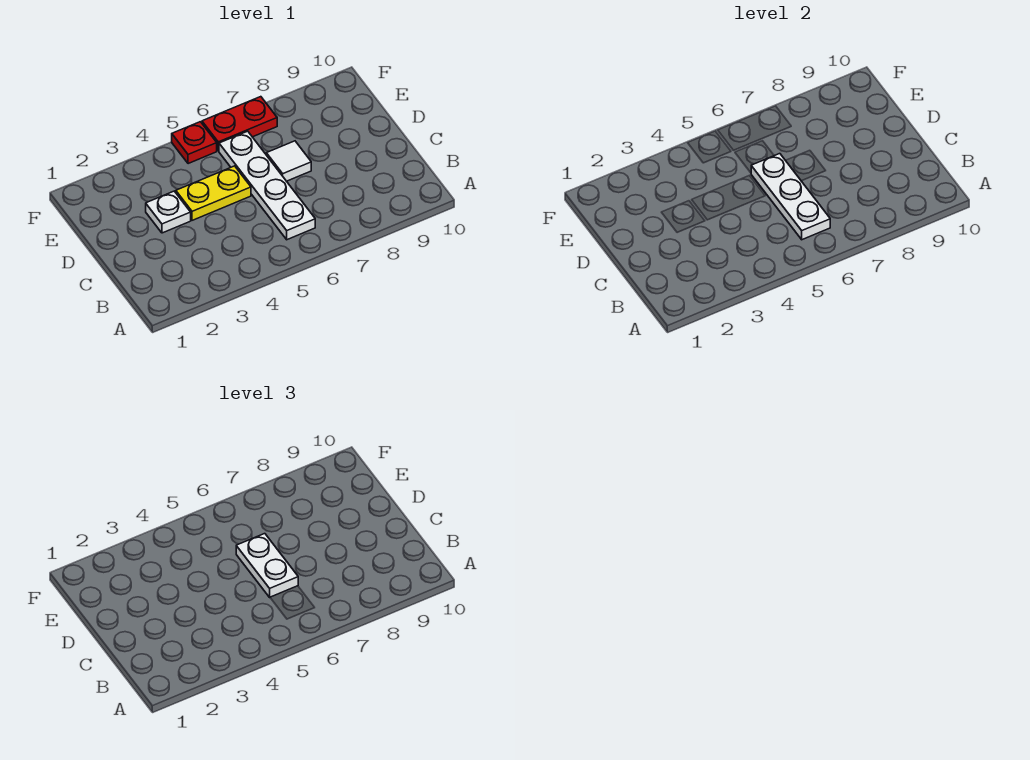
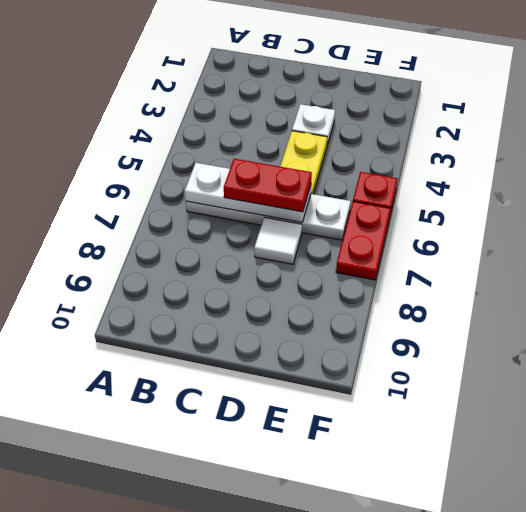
white 1x2 plate [236,534,298,597] -> red 1x2 plate [224,159,312,212]

